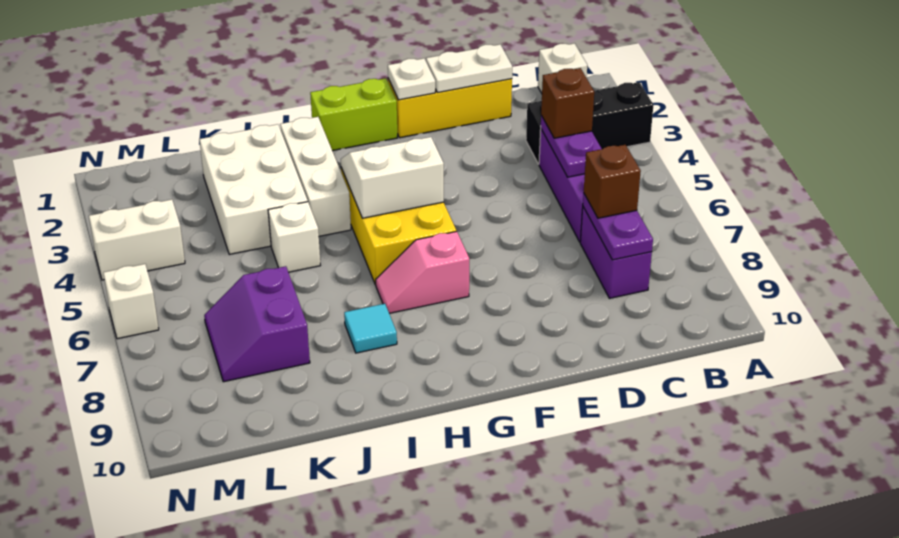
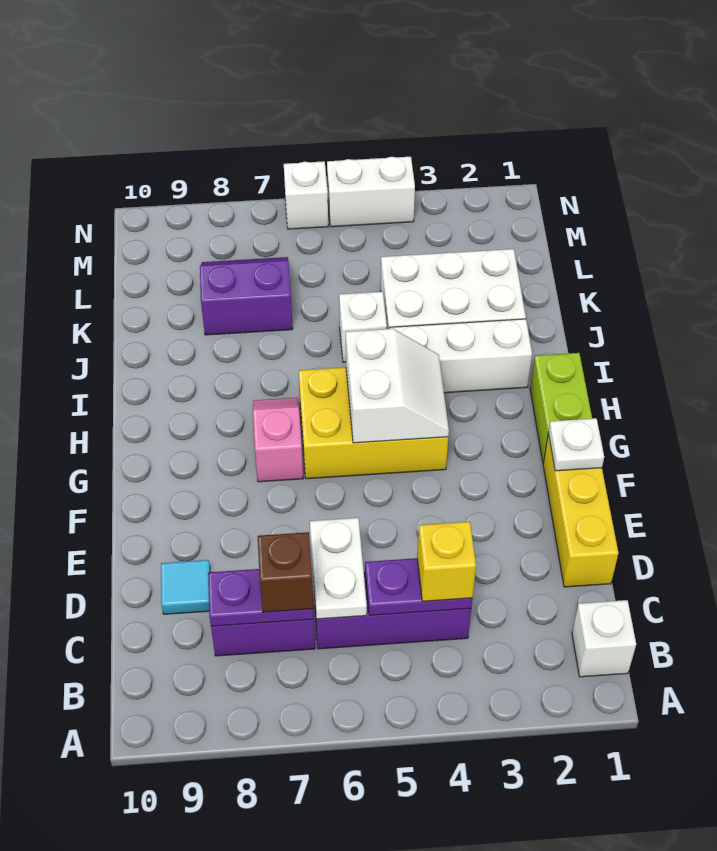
black 1x3 brick [526,82,653,164] -> none
brown 1x1 brick [541,68,594,138] -> yellow 1x1 brick [417,522,476,601]
white 1x2 plate [426,44,512,93] -> white 1x2 plate moved to [310,518,367,619]
cyan 1x1 tile [344,304,397,353] -> cyan 1x1 tile moved to [161,560,210,614]
white 1x2 brick [89,200,185,280] -> white 1x2 brick turned to [327,157,415,227]

